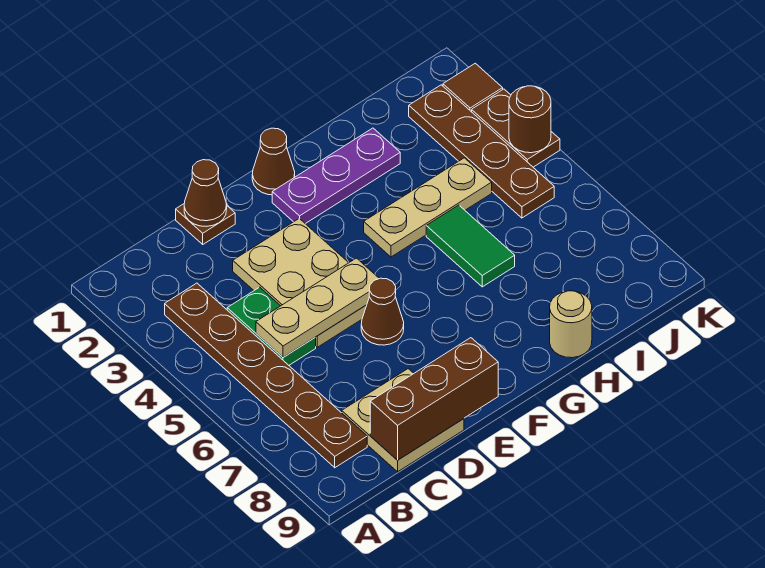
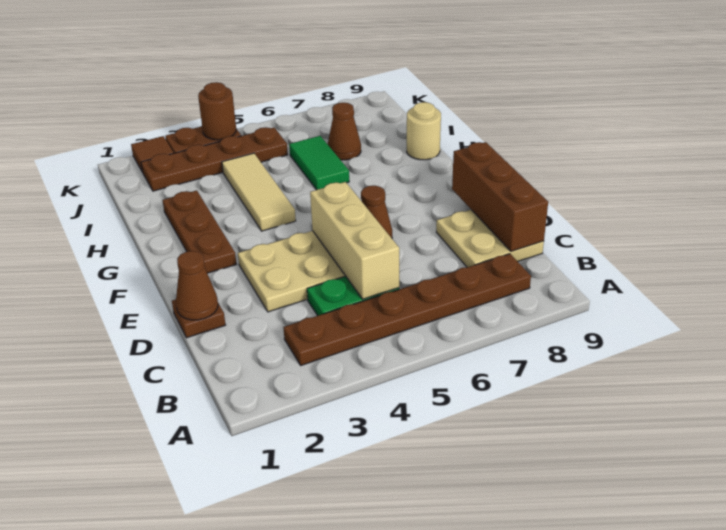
tan 1x3 plate [256,258,379,357] -> tan 1x3 brick [310,182,399,299]
brown 1x1 cone [252,128,295,195] -> brown 1x1 cone moved to [328,103,361,160]
purple 1x3 plate [272,128,400,224] -> brown 1x3 plate [163,191,236,273]
tan 1x3 plate [364,158,492,257] -> tan 1x3 tile [222,153,296,231]
green 1x2 tile [426,205,515,287] -> green 1x2 tile turned to [289,136,349,190]

